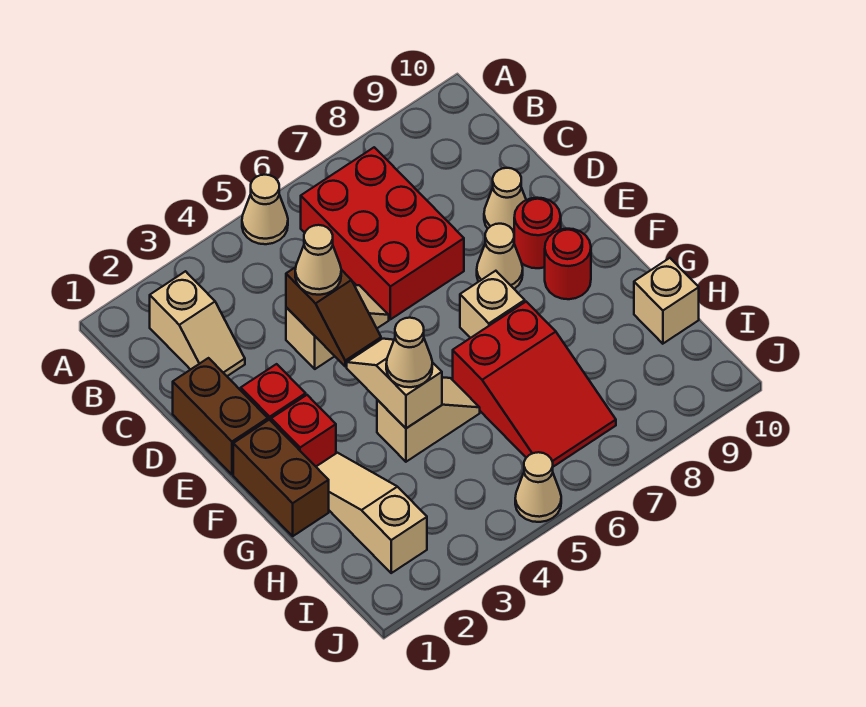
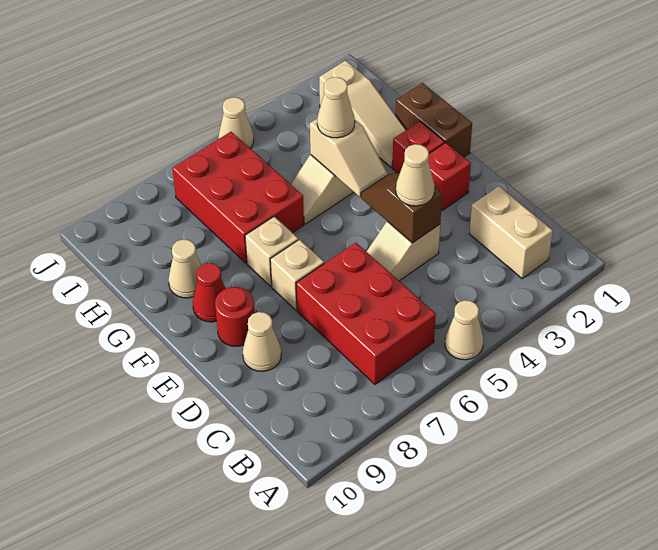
tan 1x2 slope [150,271,245,376] -> tan 1x2 brick [469,186,553,279]
brown 1x2 brick [173,358,268,474] -> none
tan 1x1 cone [477,224,523,289] -> tan 1x1 cone moved to [168,239,201,298]
red 1x1 round brick [545,229,591,299] -> red 1x1 cone [193,263,226,322]
red 2x3 slope [453,302,616,467] -> red 2x3 brick [172,132,304,263]
tan 1x1 brick [634,258,699,344] -> tan 1x1 brick moved to [270,240,324,310]

